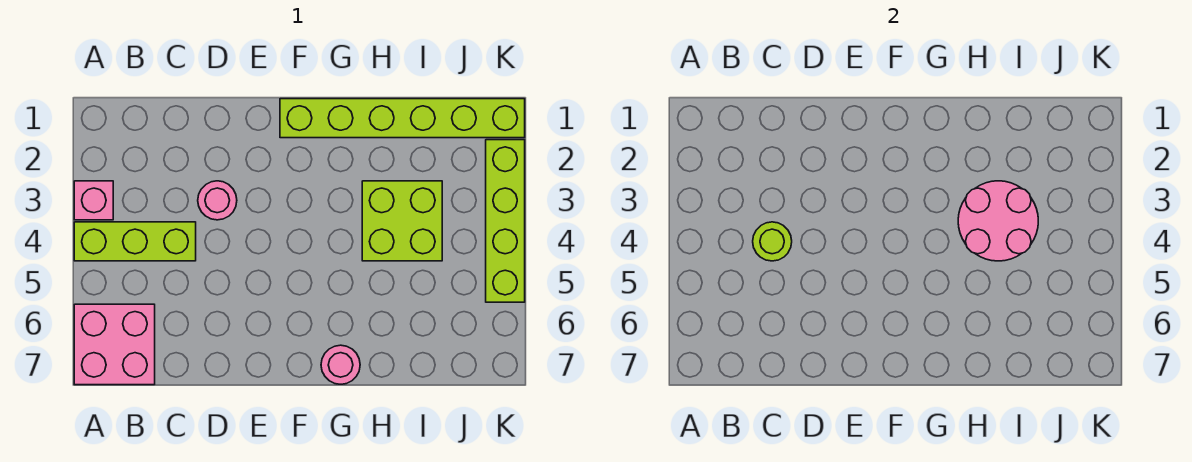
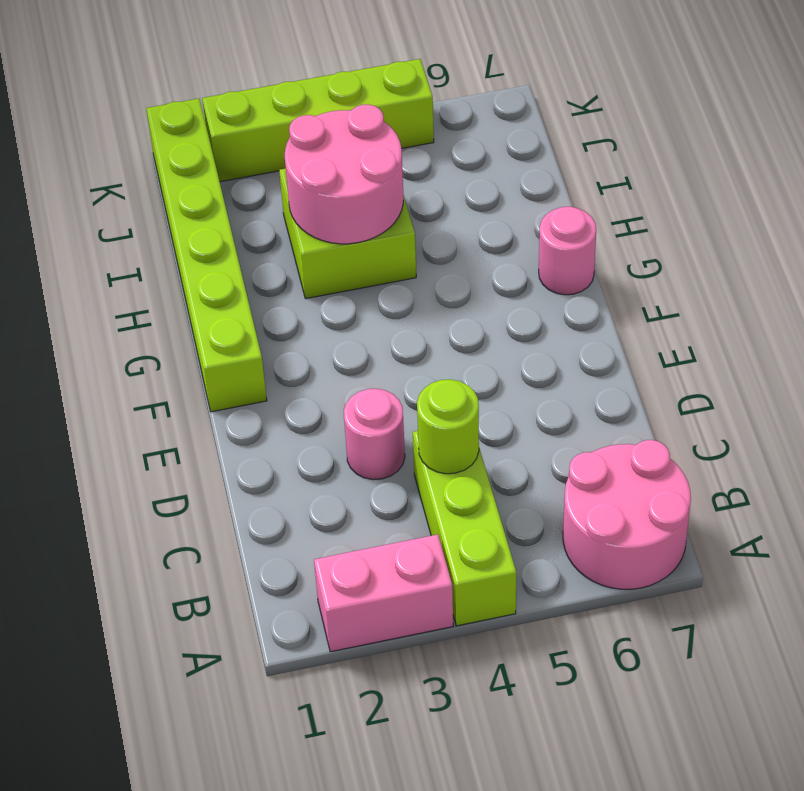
pink 1x1 brick [74,181,113,220] -> pink 1x2 brick [314,534,453,652]
pink 2x2 brick [74,304,155,385] -> pink 2x2 round brick [563,440,691,589]

